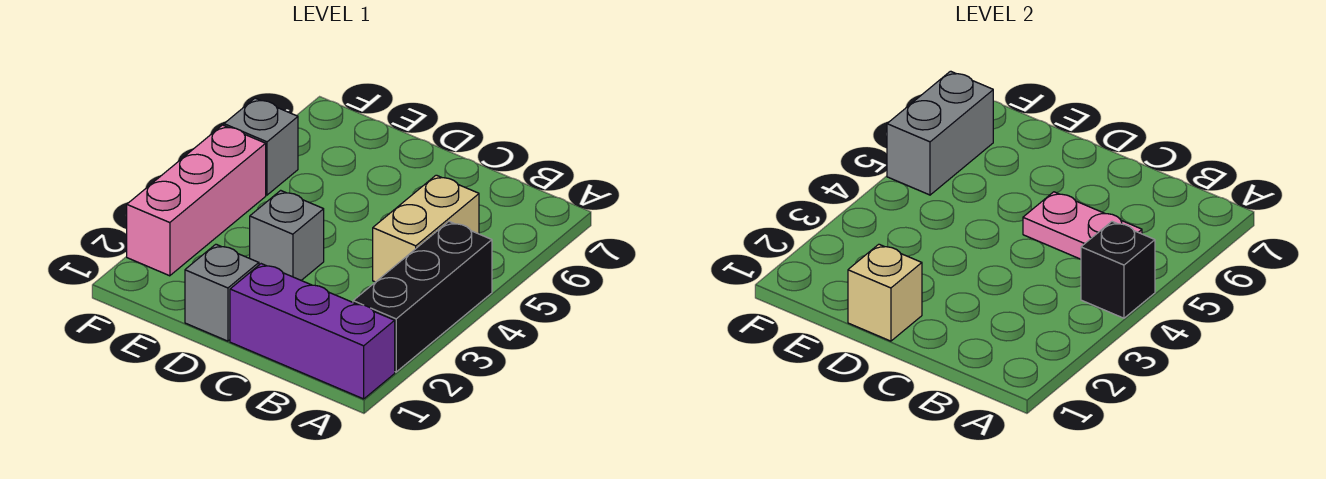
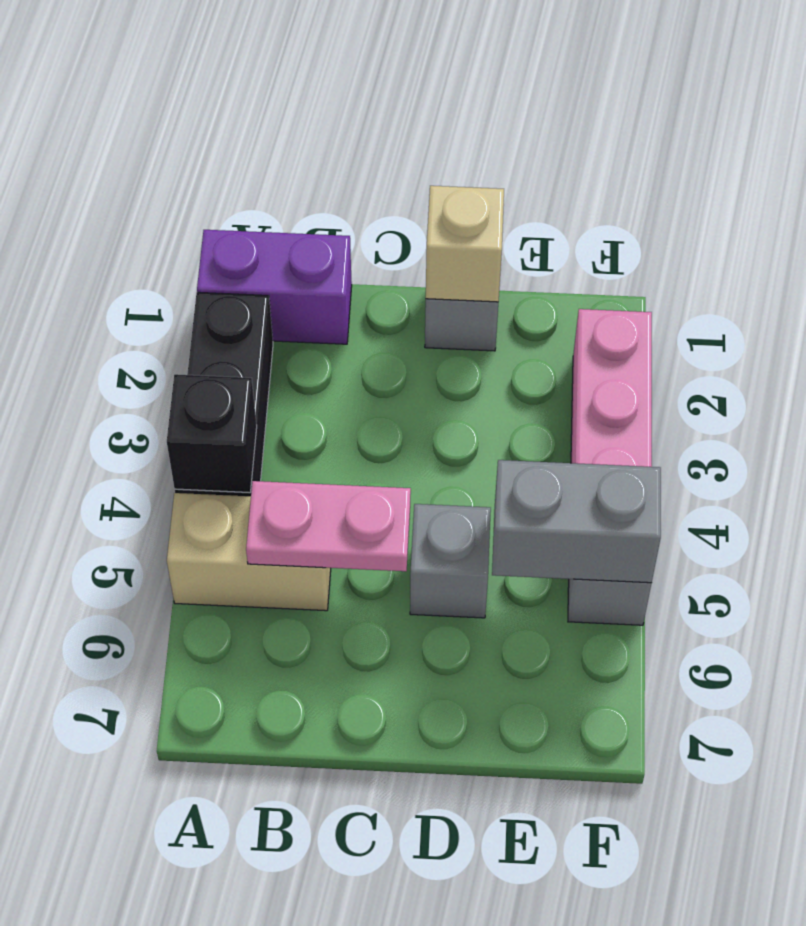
purple 1x3 brick [230,264,395,399] -> purple 1x2 brick [197,230,352,344]
tan 1x2 brick [373,175,479,282] -> tan 1x2 brick turned to [167,493,331,611]
grey 1x1 brick [250,190,324,280] -> grey 1x1 brick moved to [410,504,491,618]
grey 1x2 brick [887,71,993,195] -> grey 1x2 brick turned to [492,460,661,583]

